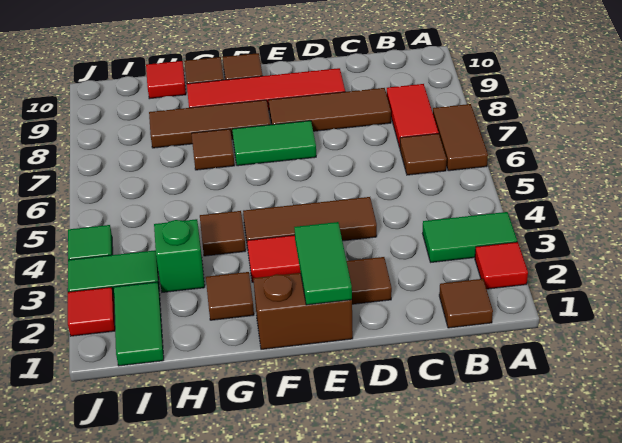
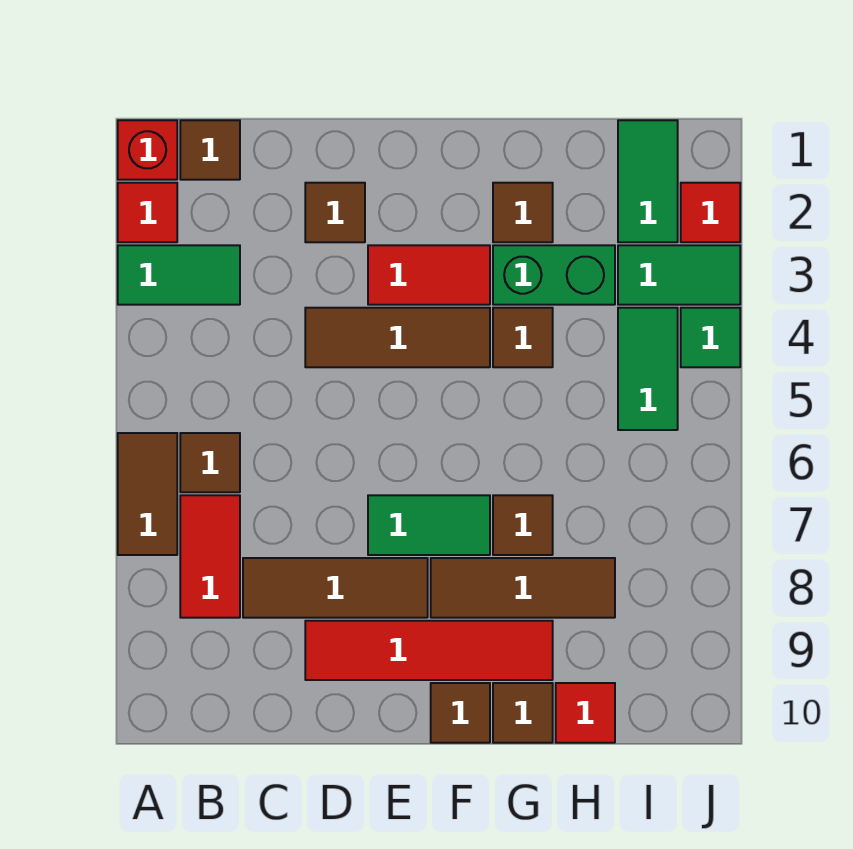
none -> red 1x1 brick [118,120,177,180]
brown 1x2 brick [253,273,353,349] -> none
green 1x2 tile [294,222,352,305] -> green 1x2 tile moved to [618,308,678,430]
green 1x1 brick [154,219,205,292] -> green 1x2 brick [493,245,615,305]

